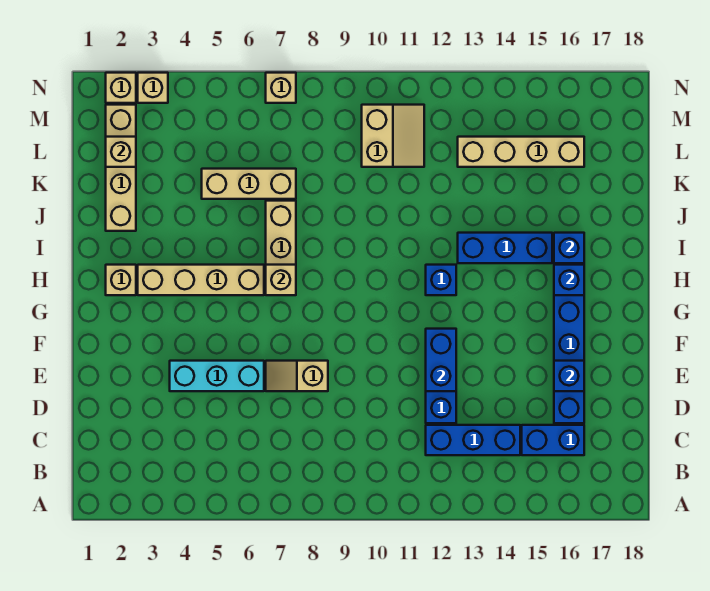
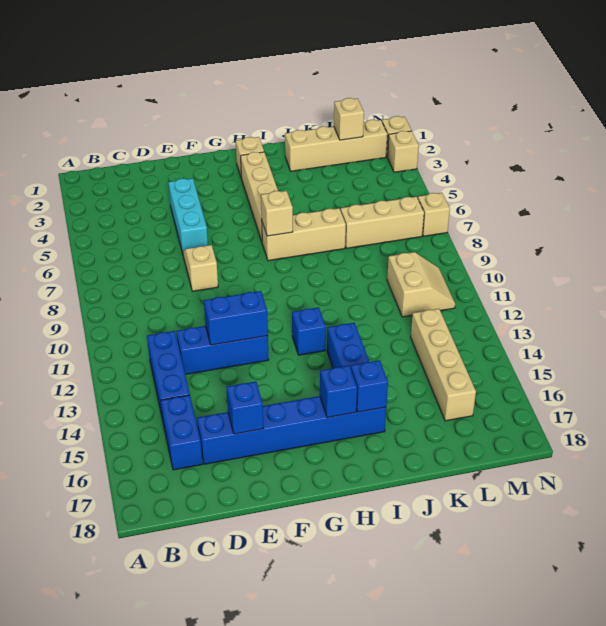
tan 1x3 brick [202,169,296,199] -> tan 1x3 brick turned to [341,197,424,248]
tan 2x2 slope [362,105,424,167] -> tan 2x2 slope turned to [387,252,455,317]

